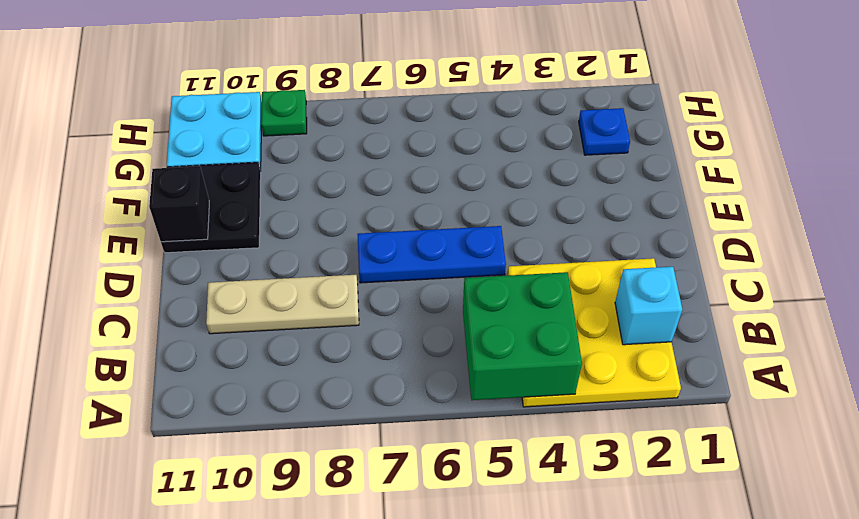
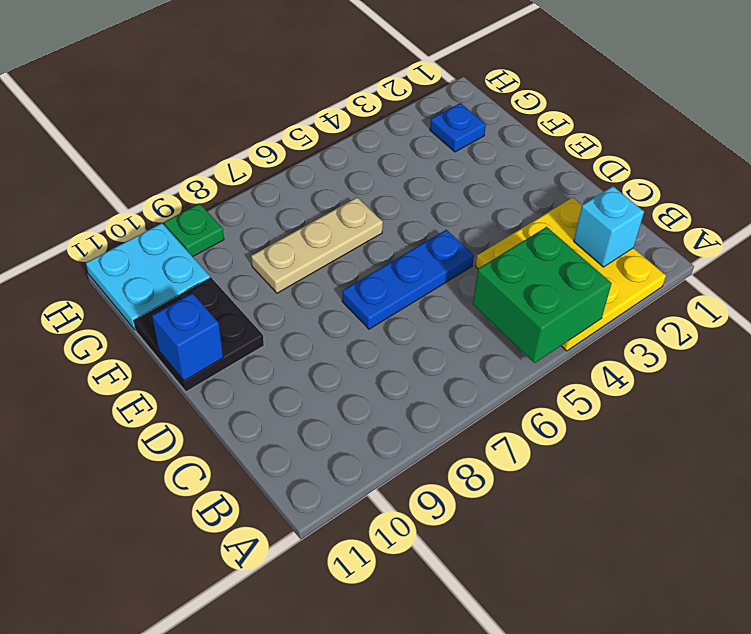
tan 1x3 plate [206,275,359,334] -> tan 1x3 plate moved to [251,197,383,293]
black 1x1 brick [149,166,209,242] -> blue 1x1 brick [152,293,223,381]

